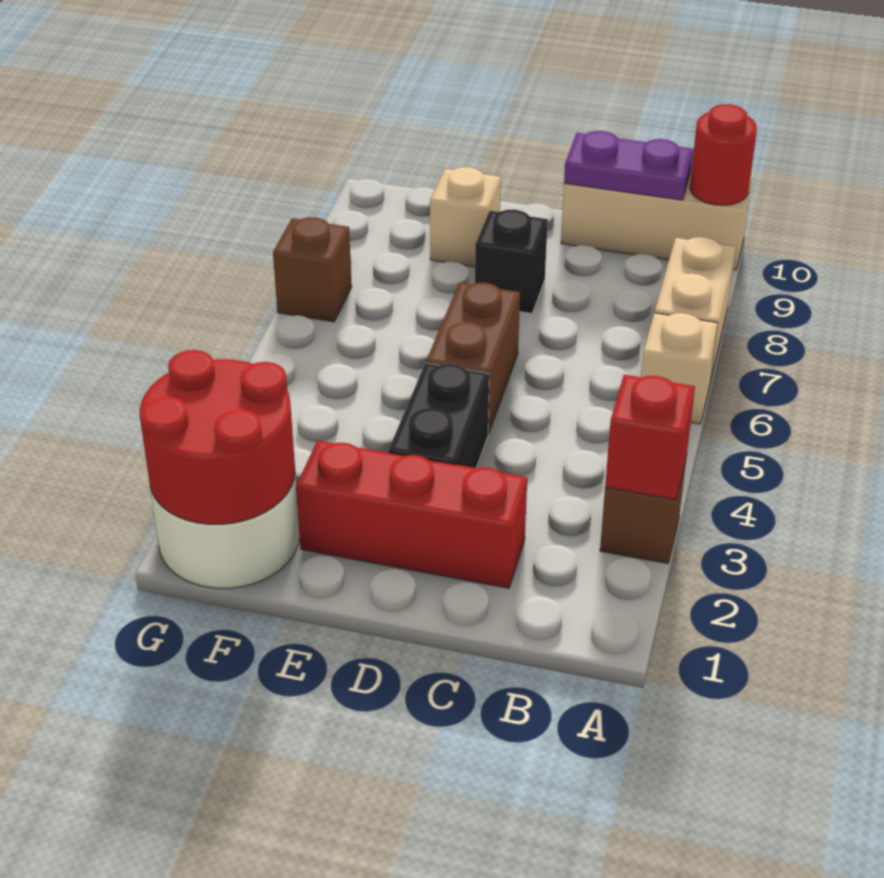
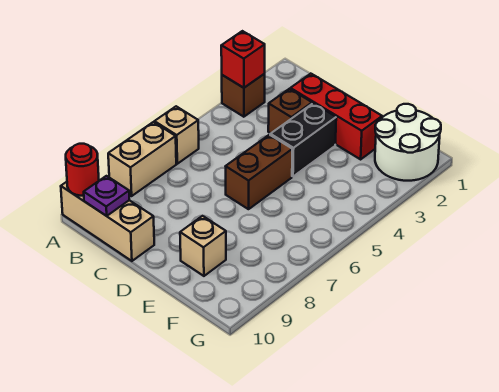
purple 1x2 plate [564,131,694,200] -> purple 1x1 plate [84,176,129,216]
black 1x1 brick [475,209,548,314] -> none
red 2x2 round brick [140,350,295,524] -> none
brown 1x1 brick [273,217,352,322] -> brown 1x1 brick moved to [268,89,312,133]

